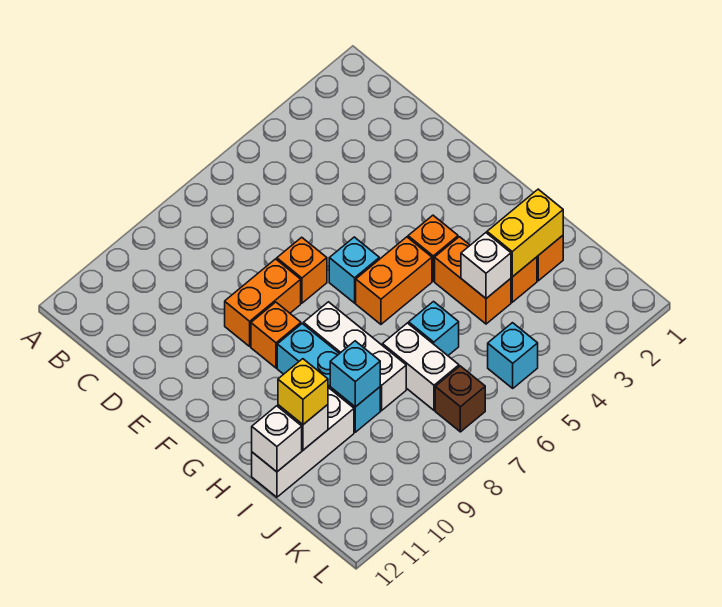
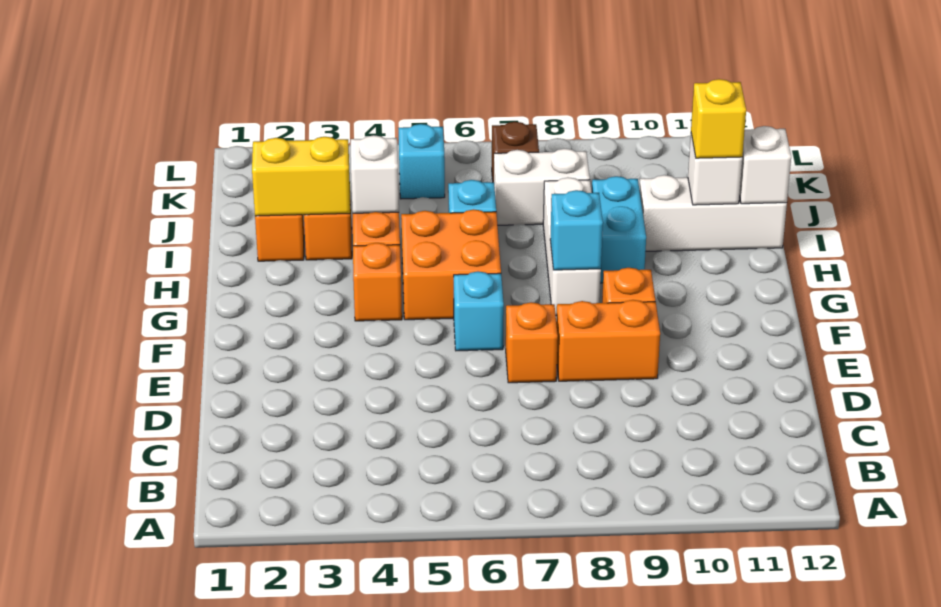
orange 1x2 brick [356,237,432,324] -> orange 2x2 brick [401,209,501,320]
cyan 1x3 brick [277,324,380,432] -> cyan 1x2 brick [592,176,646,283]
white 1x2 brick [383,323,459,410] -> white 1x2 brick turned to [494,149,590,225]
cyan 1x1 brick [330,341,380,407] -> cyan 1x1 brick moved to [550,190,603,270]

